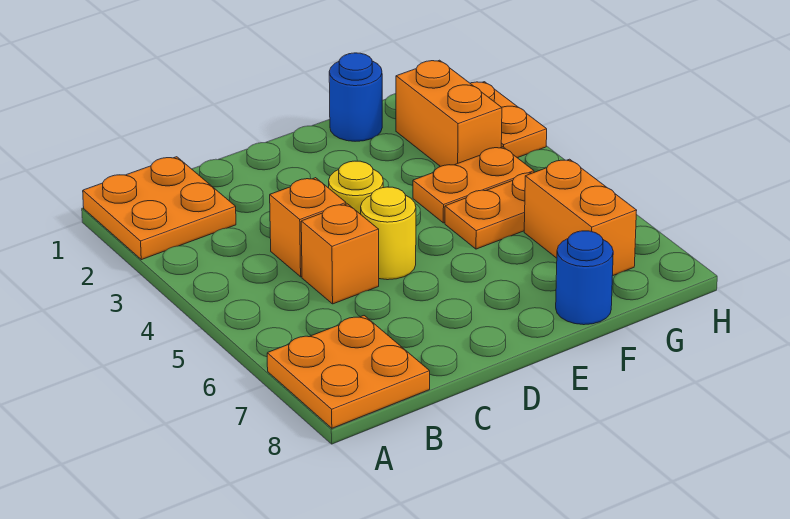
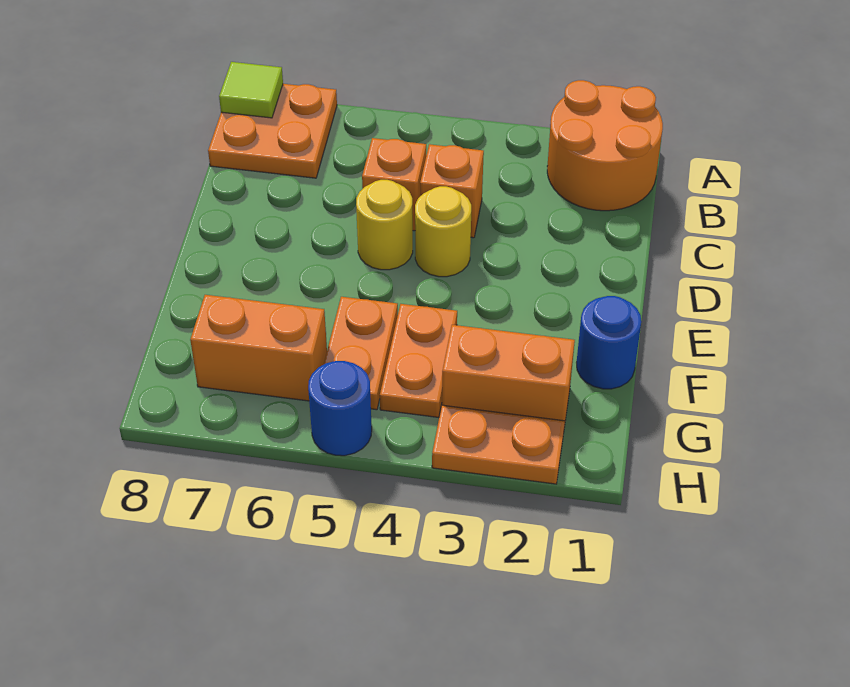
orange 2x2 plate [83,157,236,260] -> orange 2x2 round brick [547,80,663,211]
none -> lime 1x1 tile [219,62,283,118]
blue 1x1 round brick [556,231,613,325] -> blue 1x1 round brick moved to [308,361,372,456]

